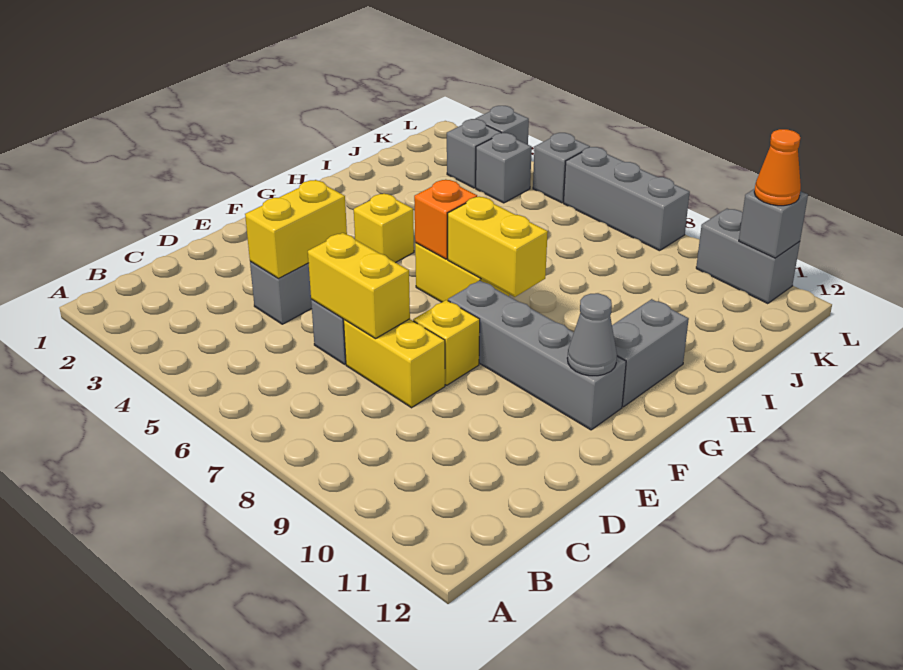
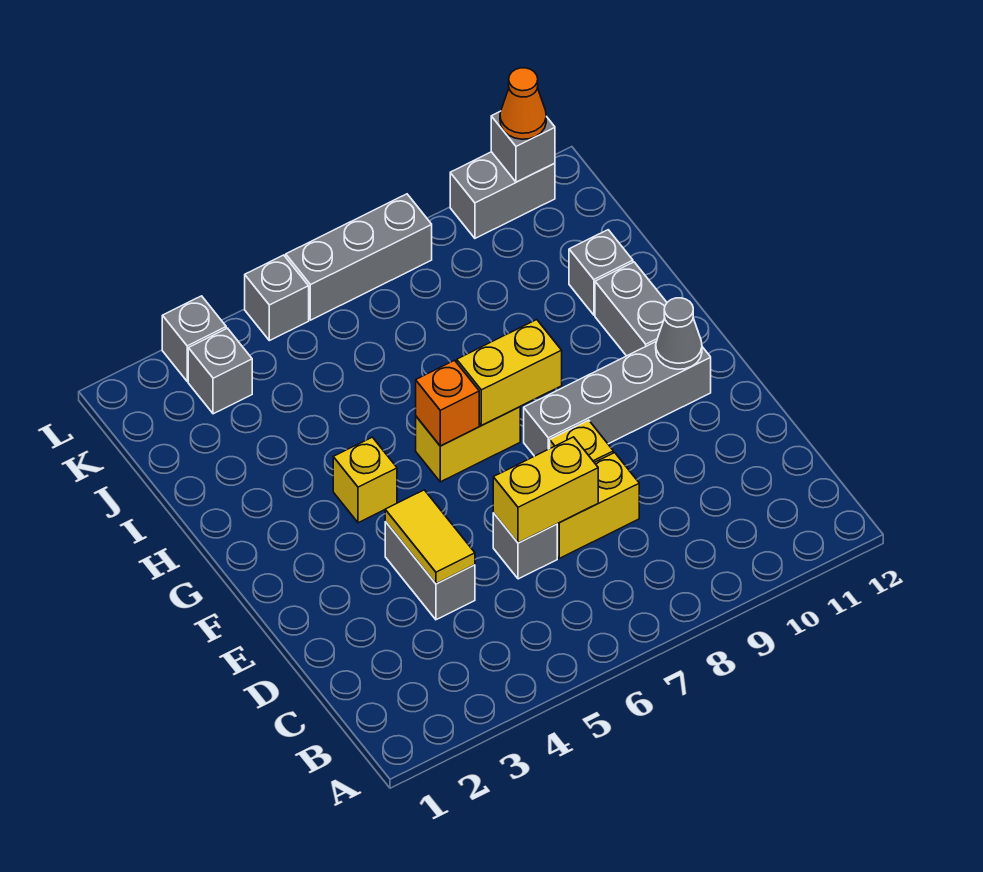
yellow 1x2 brick [245,180,347,278] -> yellow 1x2 tile [385,490,475,584]
grey 1x1 brick [476,133,532,203] -> grey 1x1 brick moved to [569,230,633,315]

